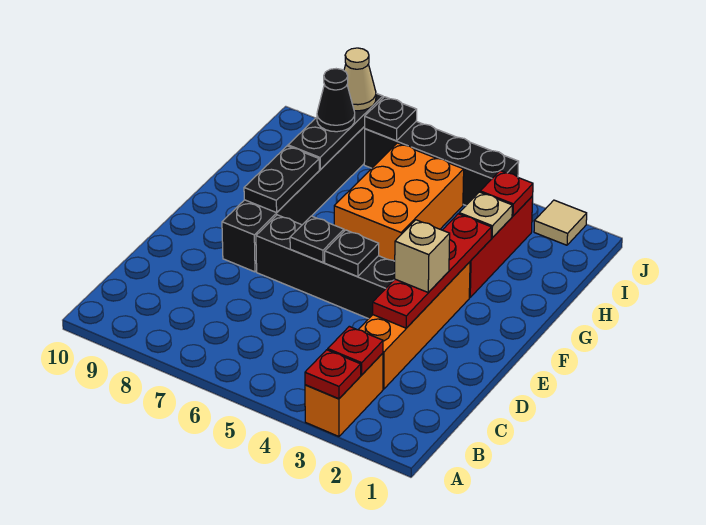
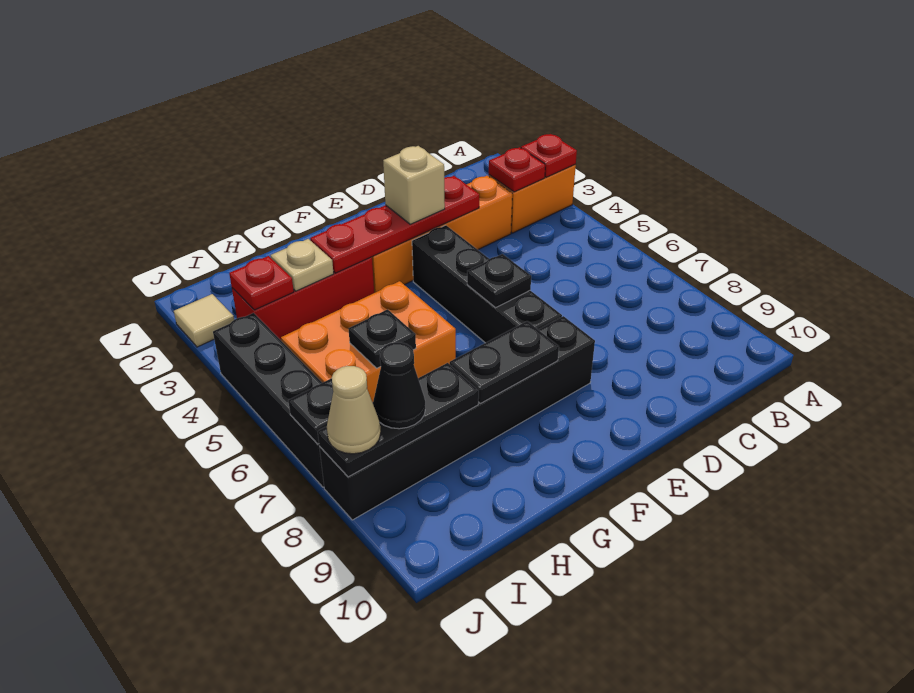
black 1x1 plate [325,230,379,277] -> black 1x1 plate moved to [349,309,416,368]

